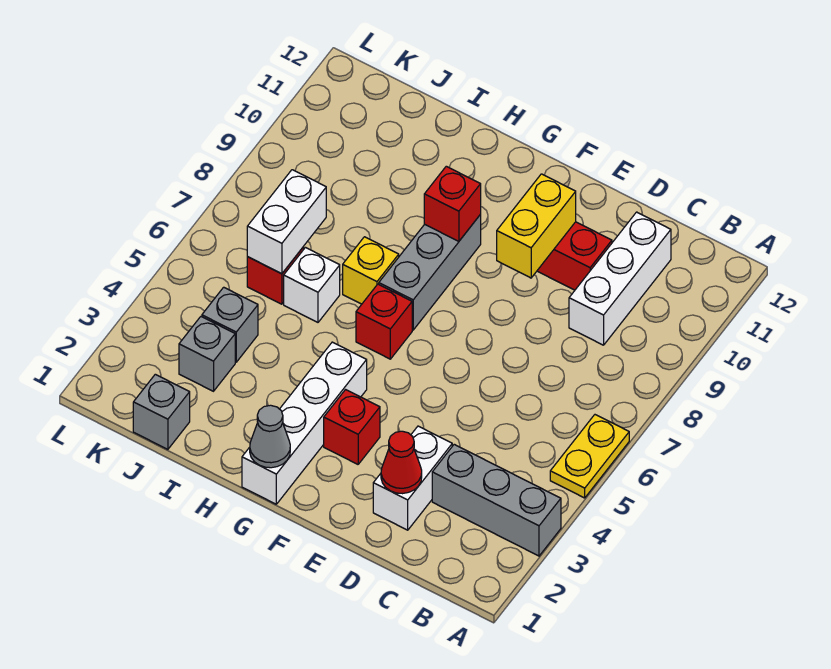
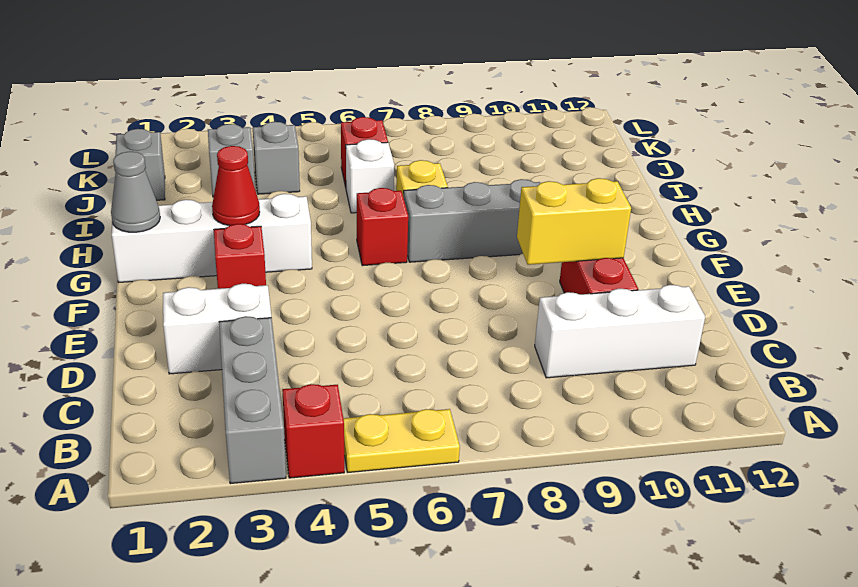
red 1x1 cone [381,431,422,494] -> red 1x1 cone moved to [212,146,260,226]
red 1x1 brick [424,166,481,241] -> red 1x1 brick moved to [282,384,344,478]
white 1x2 brick [247,170,326,274] -> none

